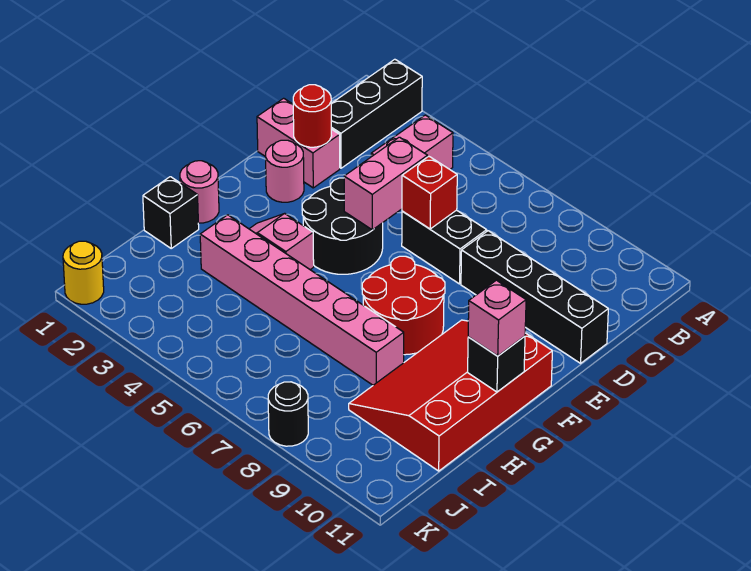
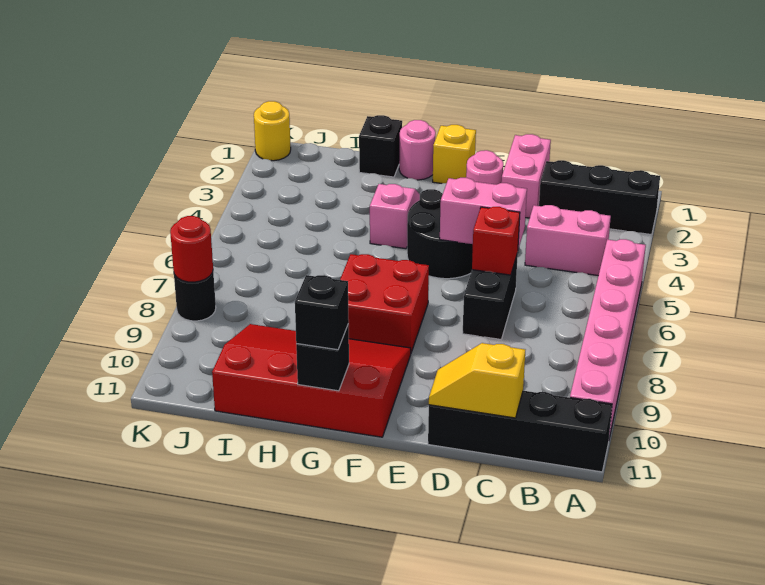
none -> yellow 1x2 slope [429,343,525,418]
red 1x1 round brick [293,85,331,147] -> red 1x1 round brick moved to [170,216,213,282]
black 1x4 brick [461,231,608,363] -> black 1x4 brick turned to [428,391,612,472]
none -> yellow 1x1 brick [433,125,476,183]
red 2x2 round brick [362,256,445,355] -> red 2x2 brick [340,254,429,352]
pink 1x1 brick [468,280,526,356] -> black 1x1 brick [295,275,349,350]
pink 1x6 brick [200,215,404,385] -> pink 1x6 brick moved to [570,239,646,438]

